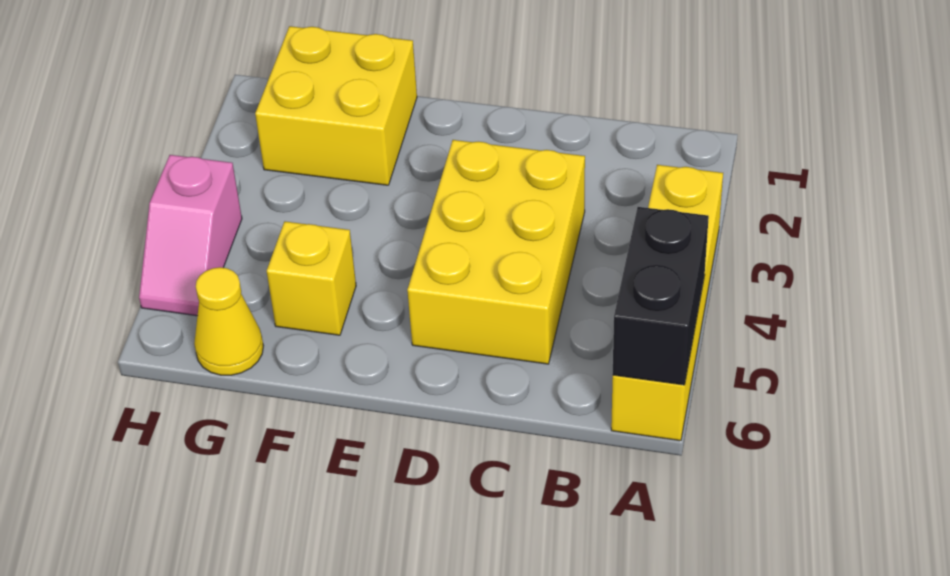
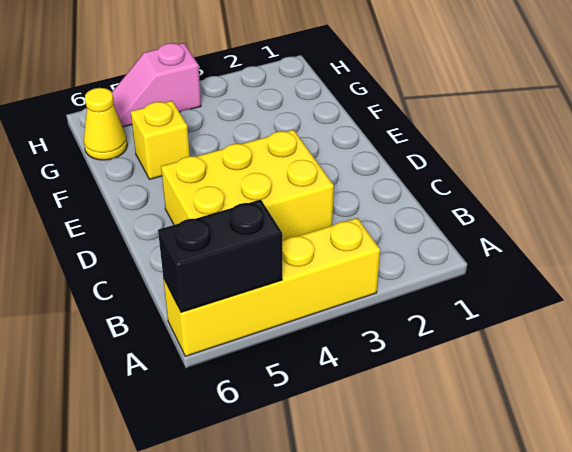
yellow 2x2 brick [255,26,417,185] -> none

